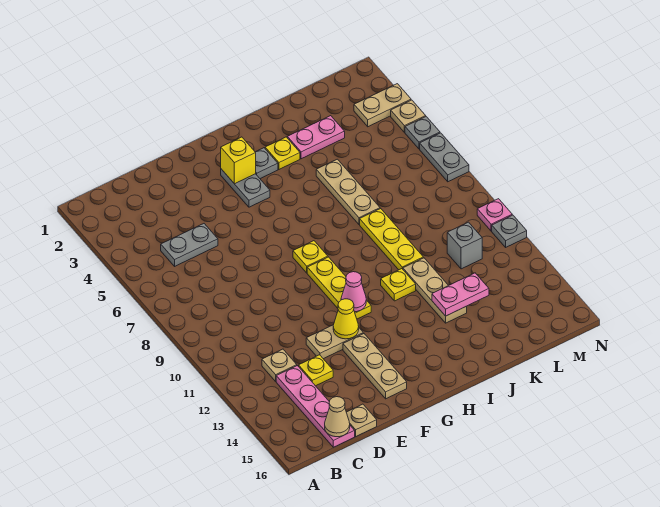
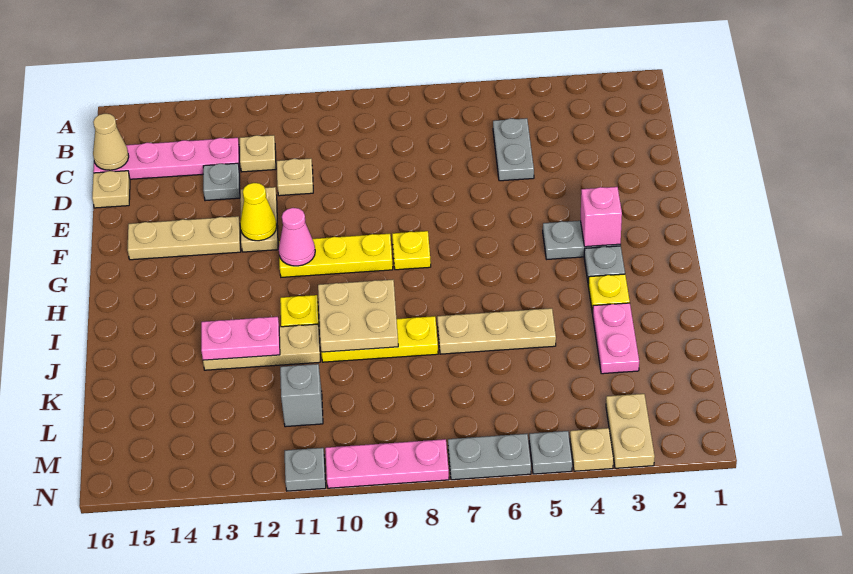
none -> tan 1x1 plate [277,158,313,196]
yellow 1x1 plate [299,355,333,386] -> grey 1x1 plate [203,163,240,201]
yellow 1x1 brick [221,137,256,184] -> pink 1x1 brick [581,187,622,247]
none -> tan 2x2 plate [318,280,398,352]
pink 1x2 plate [432,273,489,316] -> pink 1x2 plate turned to [201,317,280,360]
pink 1x1 plate [477,199,512,231] -> pink 1x3 plate [325,439,449,488]

